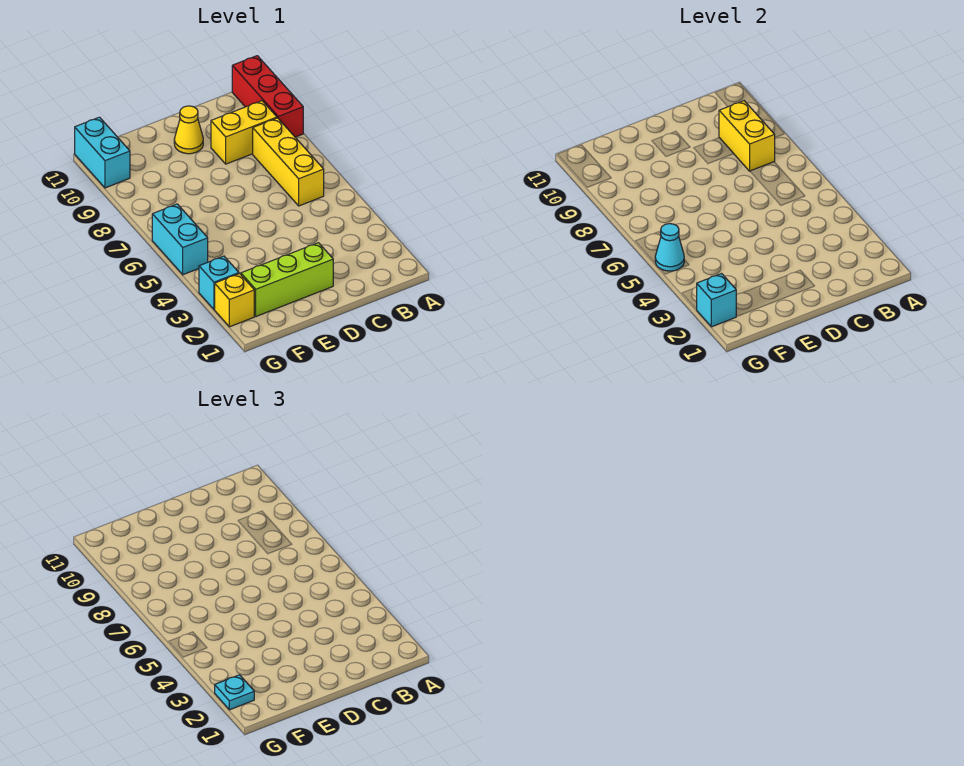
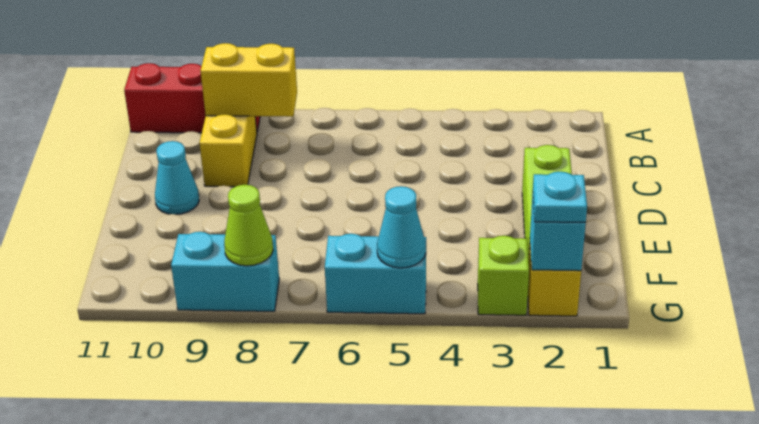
yellow 1x3 brick [253,118,324,206] -> none
yellow 1x1 cone [174,106,203,154] -> cyan 1x1 cone [155,141,199,215]
cyan 1x1 brick [199,256,239,309] -> lime 1x1 brick [478,236,529,315]
none -> lime 1x1 cone [224,185,273,266]
cyan 1x2 brick [75,117,130,188] -> cyan 1x2 brick moved to [171,232,279,311]

